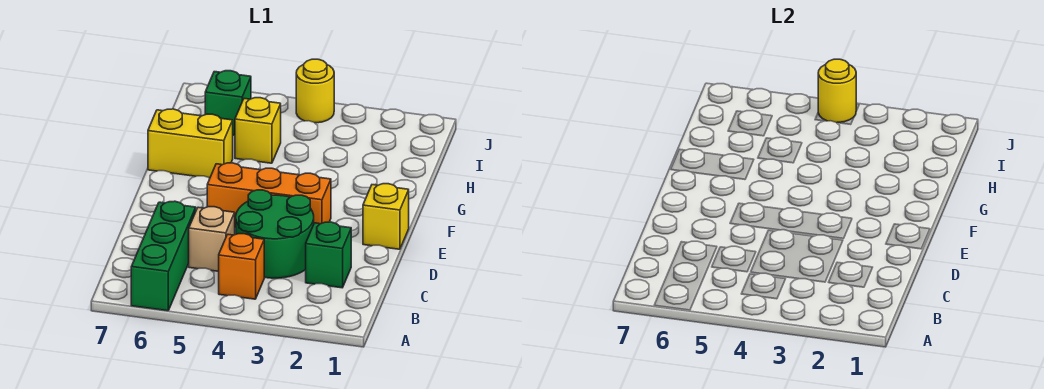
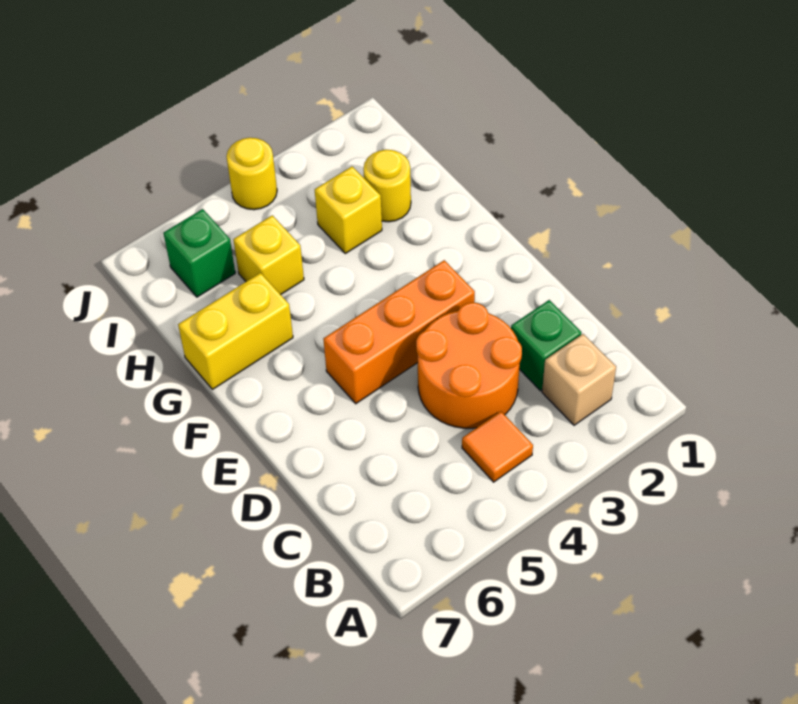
green 1x3 brick [131,201,196,311] -> none
orange 1x1 brick [219,234,264,299] -> orange 1x1 tile [462,411,533,482]
green 2x2 round brick [236,190,314,278] -> orange 2x2 round brick [416,302,522,428]
tan 1x1 brick [189,207,235,271] -> tan 1x1 brick moved to [542,334,616,425]
yellow 1x1 brick [363,184,409,249] -> yellow 1x1 brick moved to [315,166,382,253]
yellow 1x1 round brick [818,59,856,123] -> yellow 1x1 round brick moved to [364,150,411,222]

